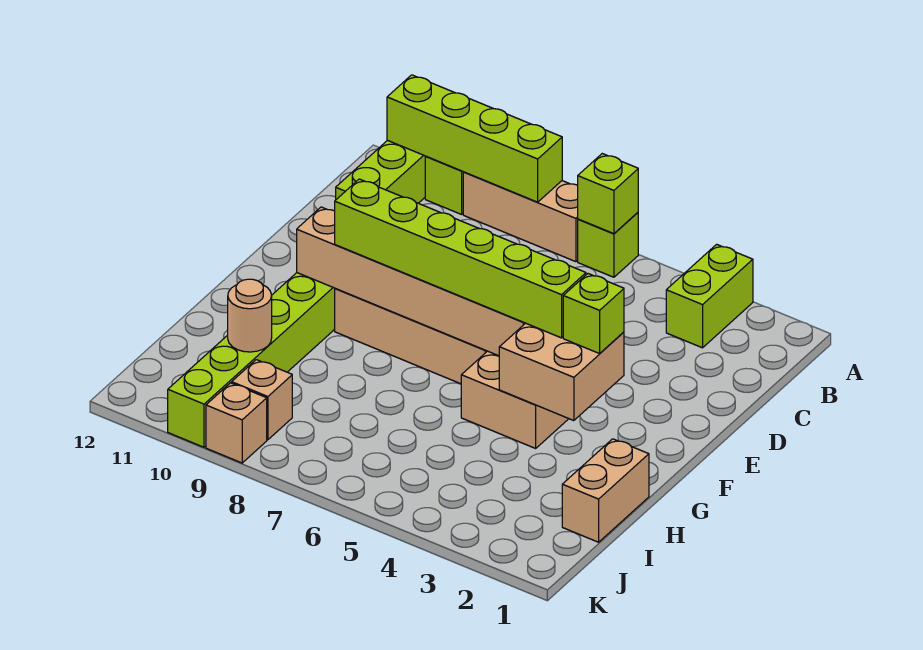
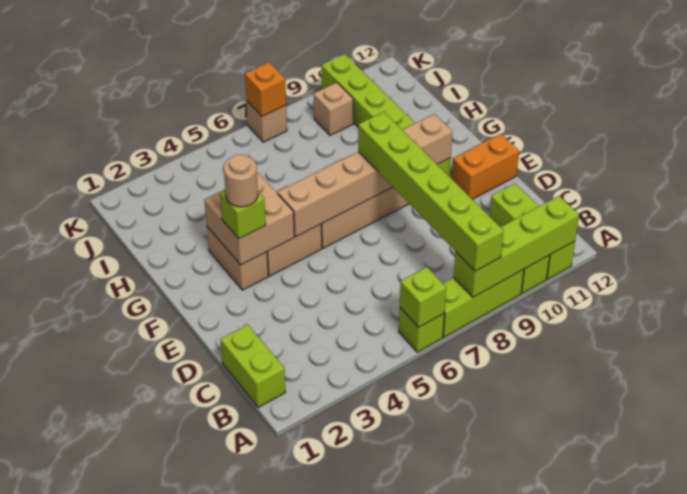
lime 1x2 brick [666,244,753,348] -> lime 1x2 brick moved to [220,325,285,408]
tan 1x3 brick [463,172,578,262] -> lime 1x3 brick [443,269,524,337]
none -> orange 1x2 brick [451,134,519,199]
lime 1x6 brick [335,179,586,338] -> lime 1x6 brick turned to [358,112,503,271]
tan 1x2 brick [562,439,649,542] -> tan 1x2 brick moved to [207,227,268,290]
tan 1x1 round brick [228,279,272,352] -> tan 1x1 round brick moved to [223,154,258,207]
none -> orange 1x1 brick [245,62,286,116]
tan 1x1 brick [206,383,267,463] -> tan 1x1 brick moved to [246,100,287,142]

